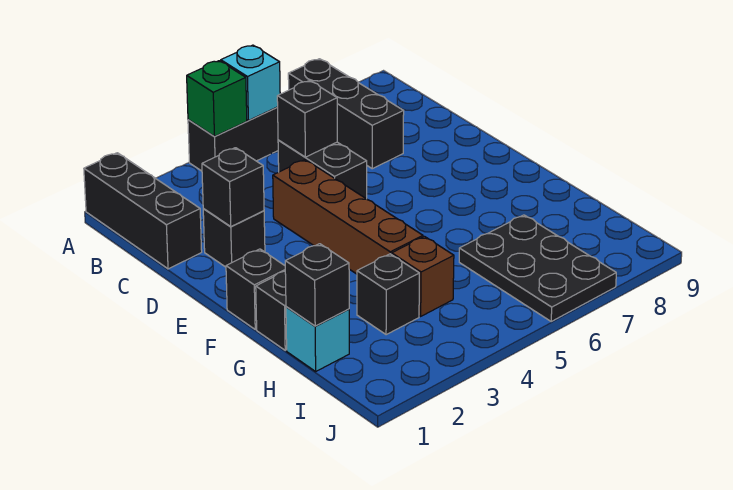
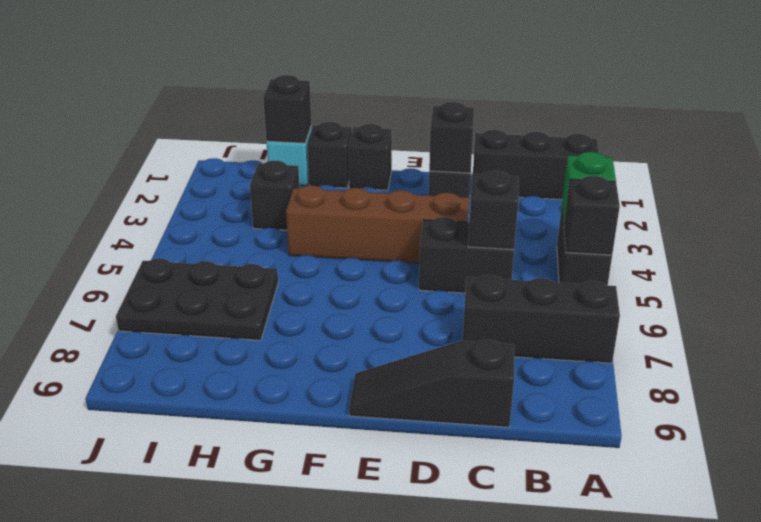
cyan 1x1 brick [221,45,280,120] -> black 1x1 brick [564,176,620,255]
none -> black 1x3 slope [349,340,514,427]
brown 1x1 brick [392,236,454,316] -> none

